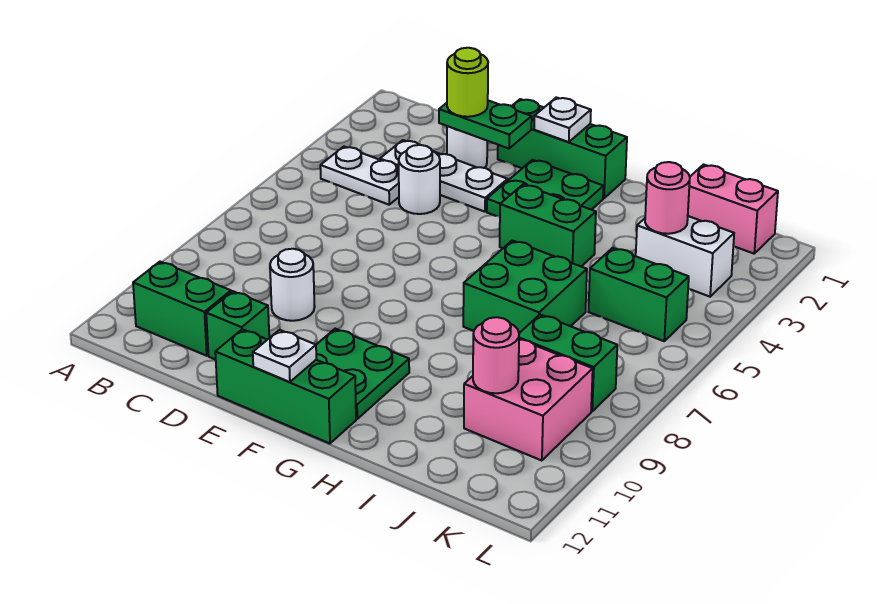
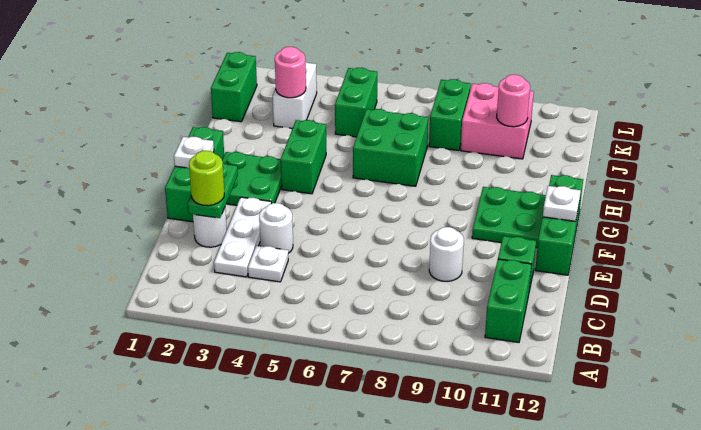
white 1x2 plate [320,147,399,205] -> white 1x1 plate [248,246,288,282]
pink 1x2 brick [688,165,778,254] -> green 1x2 brick [211,52,257,122]

